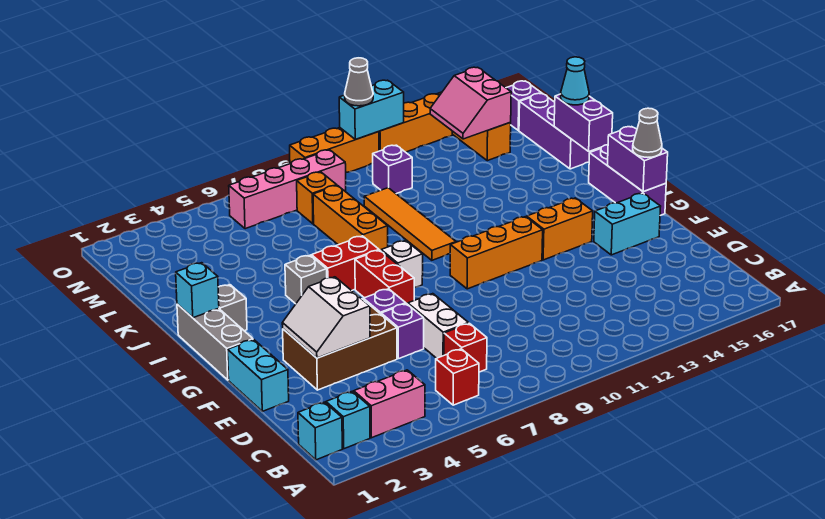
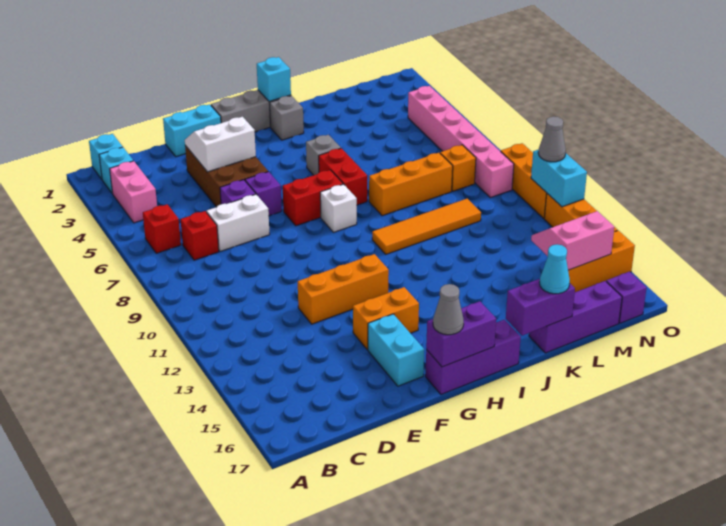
orange 1x3 brick [450,217,543,289] -> orange 1x3 brick turned to [298,254,389,324]
orange 1x2 brick [527,198,593,260] -> orange 1x2 brick turned to [353,287,419,350]
purple 1x1 brick [373,145,412,194] -> none
pink 1x4 brick [229,150,346,229] -> pink 1x6 brick [408,86,514,198]

